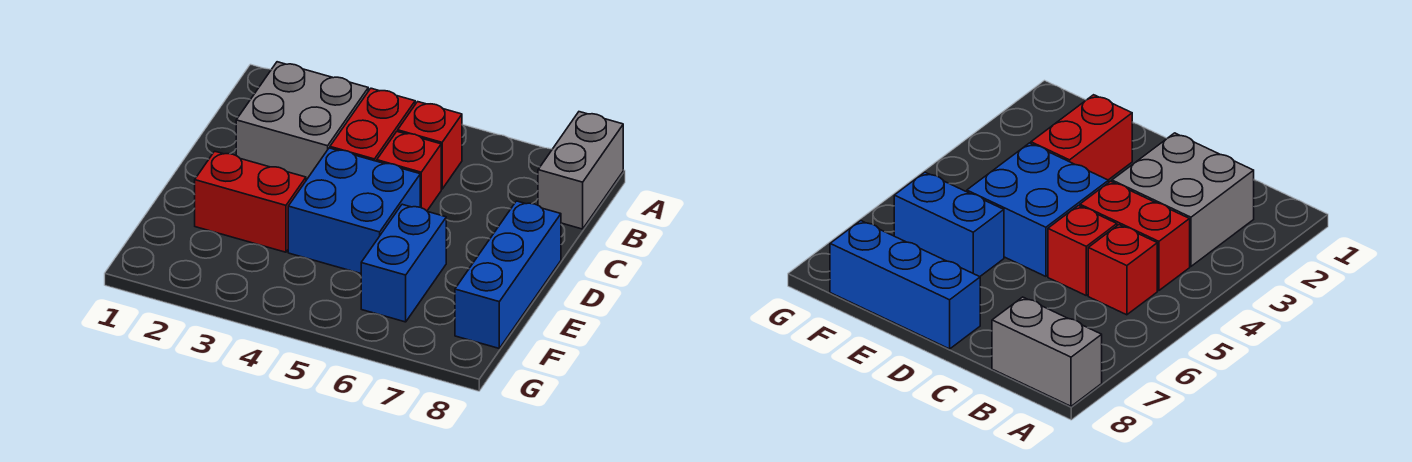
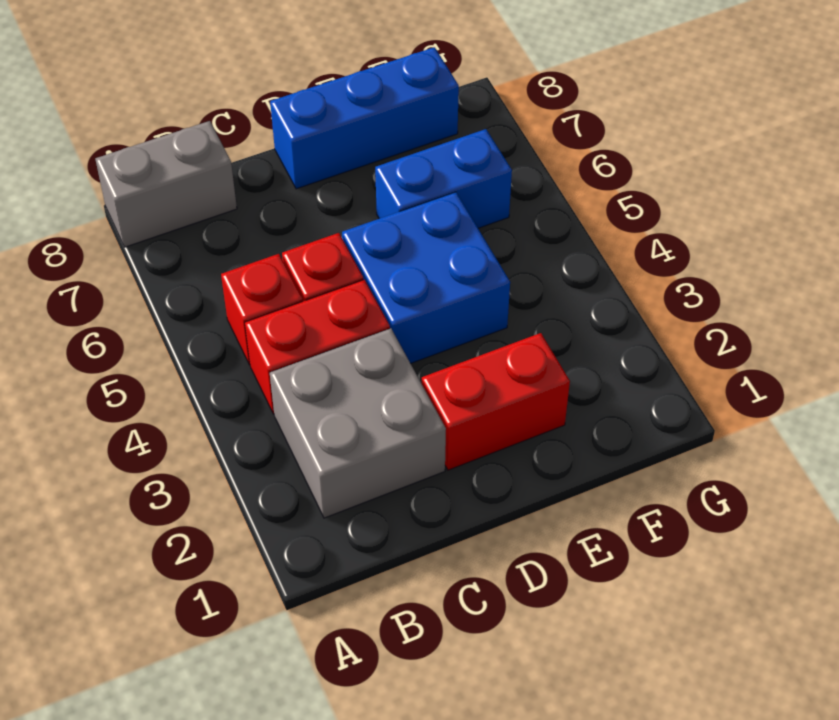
red 1x2 brick [195,151,306,252] -> red 1x2 brick turned to [422,333,570,470]

